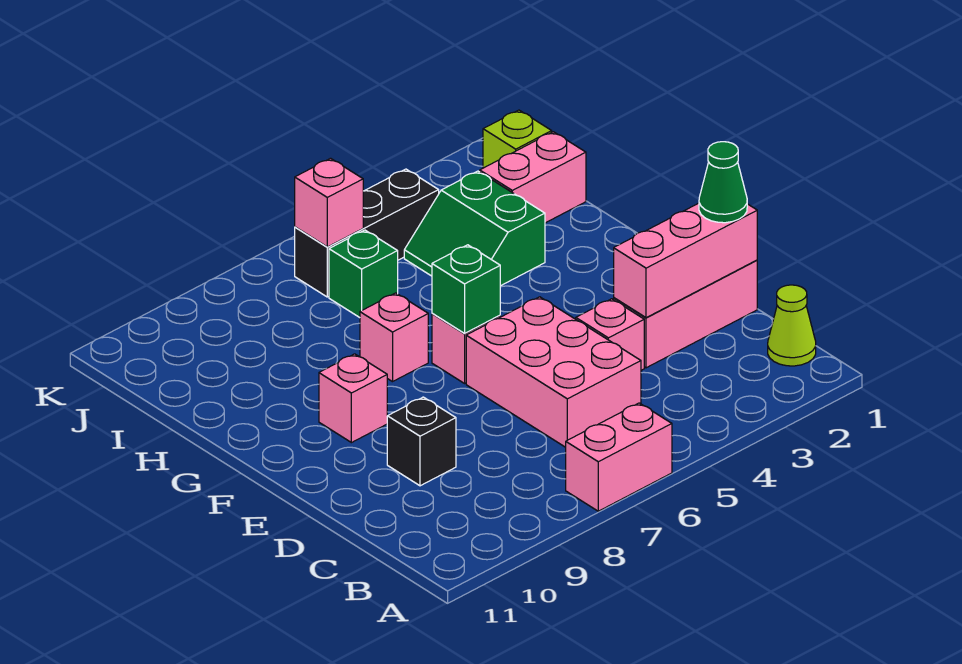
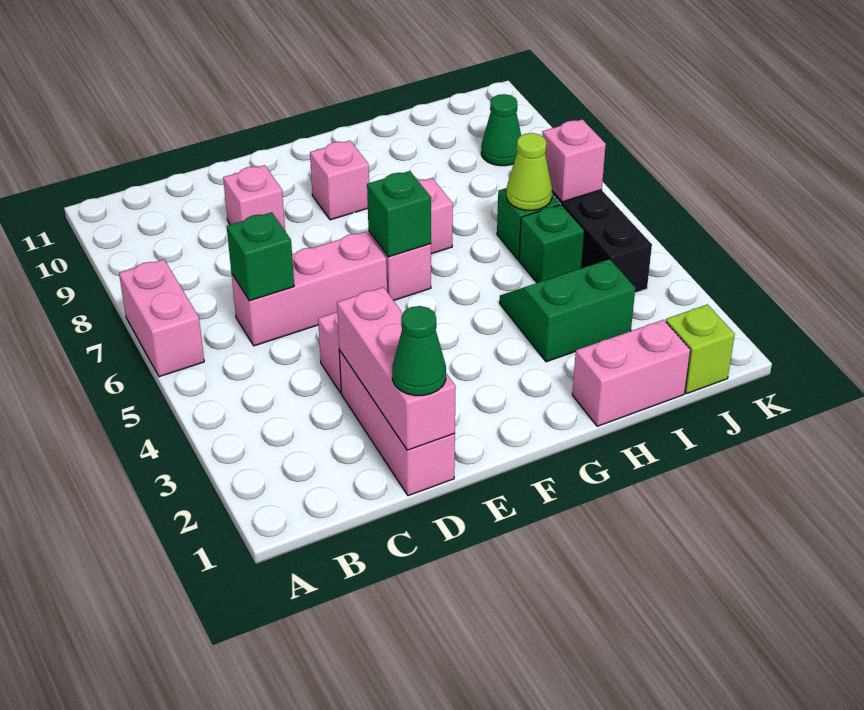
lime 1x1 cone [768,285,816,366] -> lime 1x1 cone moved to [507,133,552,210]
pink 2x3 brick [466,297,641,447] -> pink 1x3 brick [231,232,387,346]
none -> green 1x1 brick [227,212,294,301]
black 1x1 brick [387,397,456,486] -> pink 1x1 brick [223,165,285,230]
pink 1x2 brick [480,132,586,223] -> pink 1x2 brick turned to [572,320,690,426]
none -> green 1x1 brick [519,205,584,283]
none -> green 1x1 cone [481,94,521,166]

